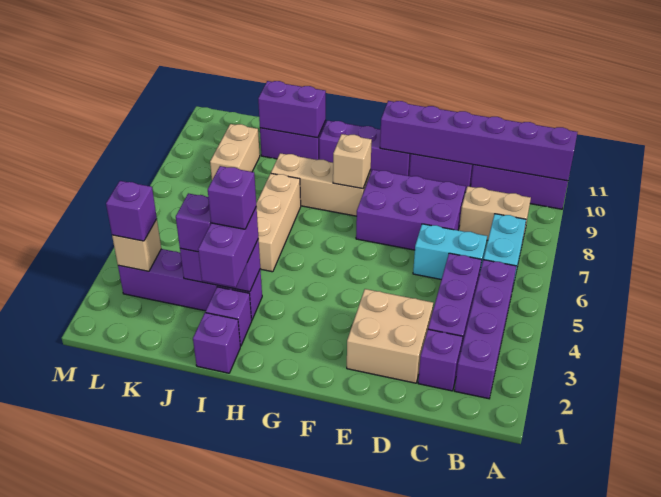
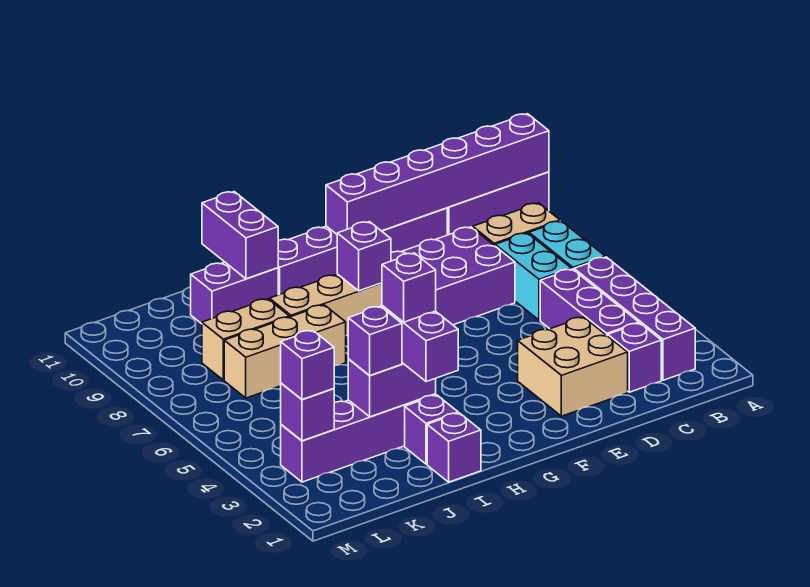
cyan 1x2 brick [413,224,487,279] -> cyan 1x2 brick turned to [495,233,571,320]
tan 1x1 brick [333,134,372,189] -> purple 1x1 brick [337,222,391,291]
tan 1x3 brick [256,174,301,272] -> tan 1x3 brick turned to [224,305,346,398]
purple 1x2 brick [258,81,326,138] -> purple 1x2 brick turned to [202,192,278,279]
tan 1x2 brick [210,124,260,180] -> tan 1x2 brick turned to [202,299,289,380]
tan 1x1 brick [112,219,161,271] -> purple 1x1 brick [281,383,334,441]

